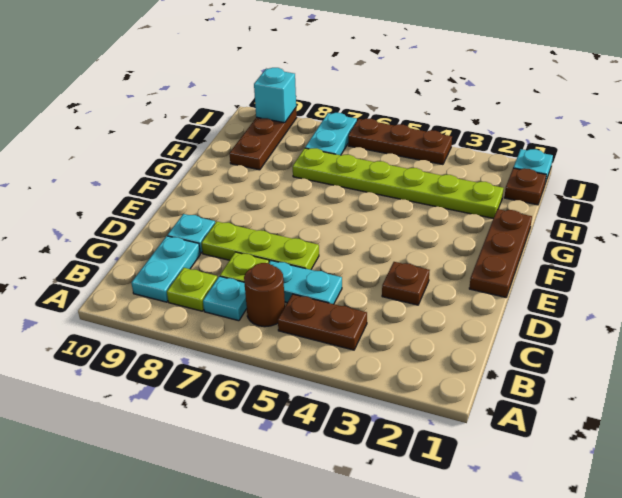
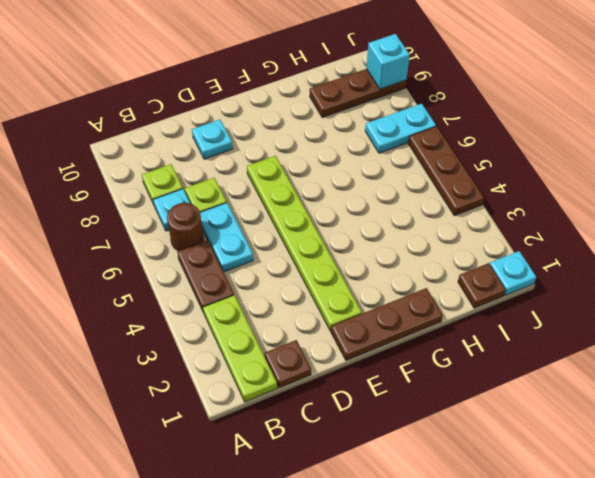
cyan 1x2 plate [131,236,200,302] -> none
brown 1x1 plate [382,262,430,305] -> brown 1x1 plate moved to [265,340,311,388]
lime 1x3 plate [201,221,319,270] -> lime 1x3 plate moved to [203,295,277,402]
lime 1x6 plate [293,148,504,218] -> lime 1x6 plate moved to [247,156,362,331]

